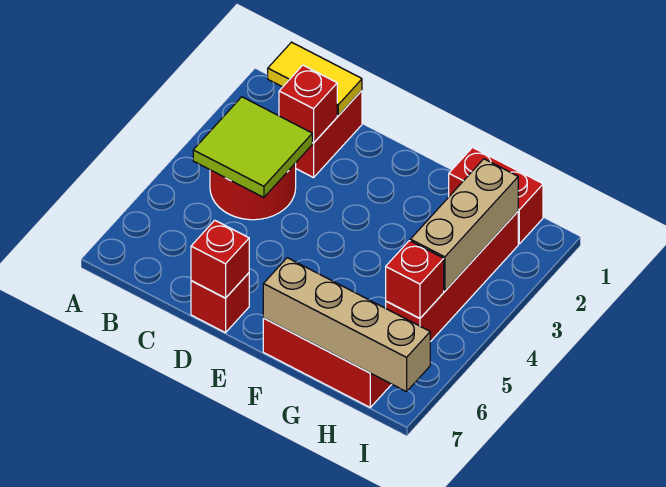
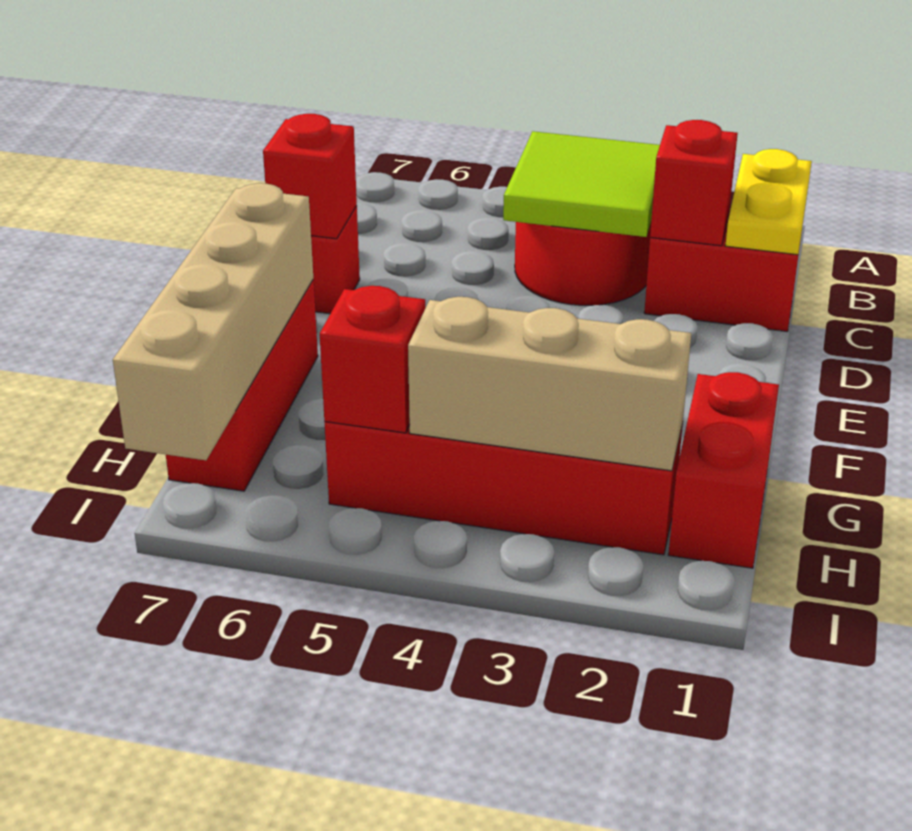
yellow 1x2 tile [268,42,362,116] -> yellow 1x2 plate [725,149,812,255]

